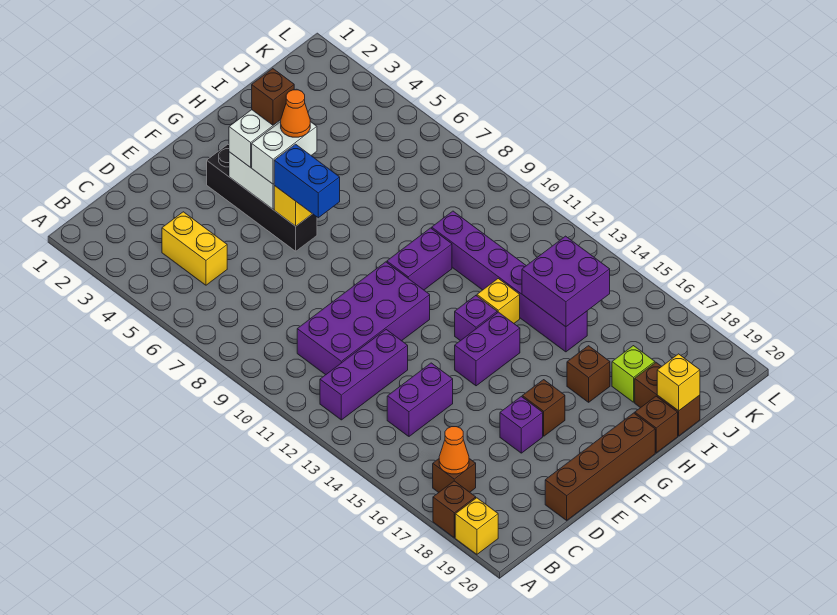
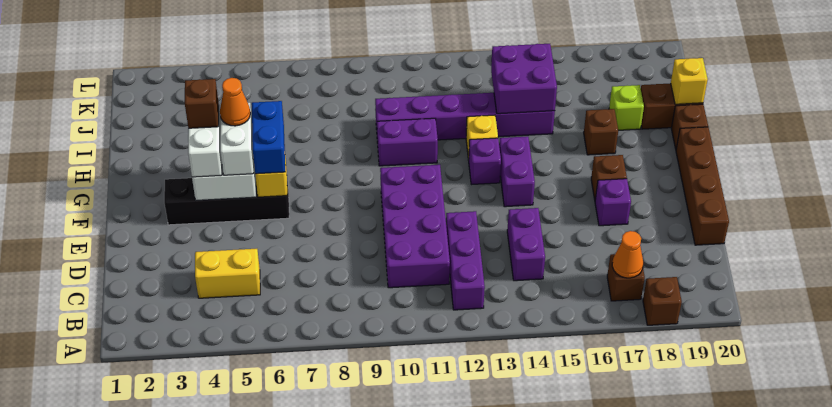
yellow 1x1 brick [455,498,498,554] -> none
blue 1x2 brick [274,144,340,218] -> blue 1x2 brick turned to [252,101,285,174]
purple 1x2 brick [387,228,452,290] -> purple 1x2 brick turned to [377,118,438,166]

